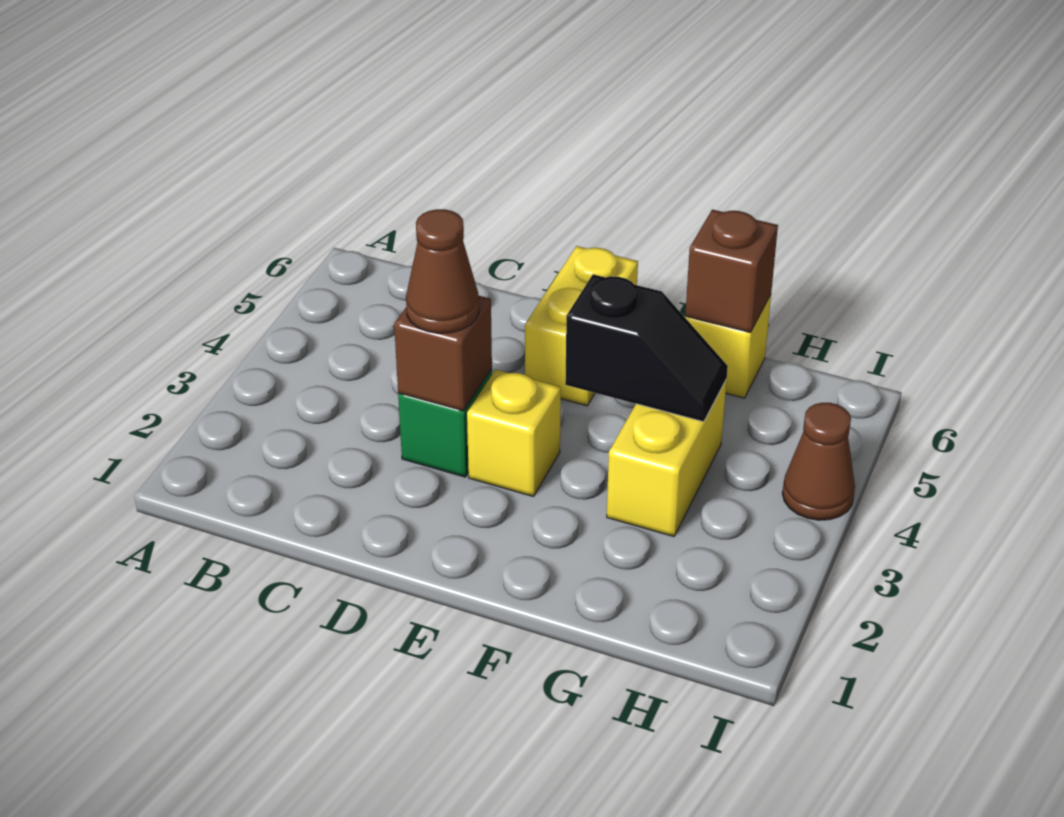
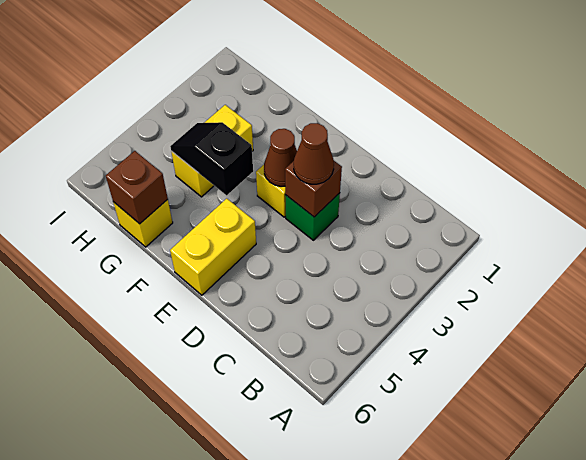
brown 1x1 cone [782,403,855,520] -> brown 1x1 cone moved to [264,129,297,187]

